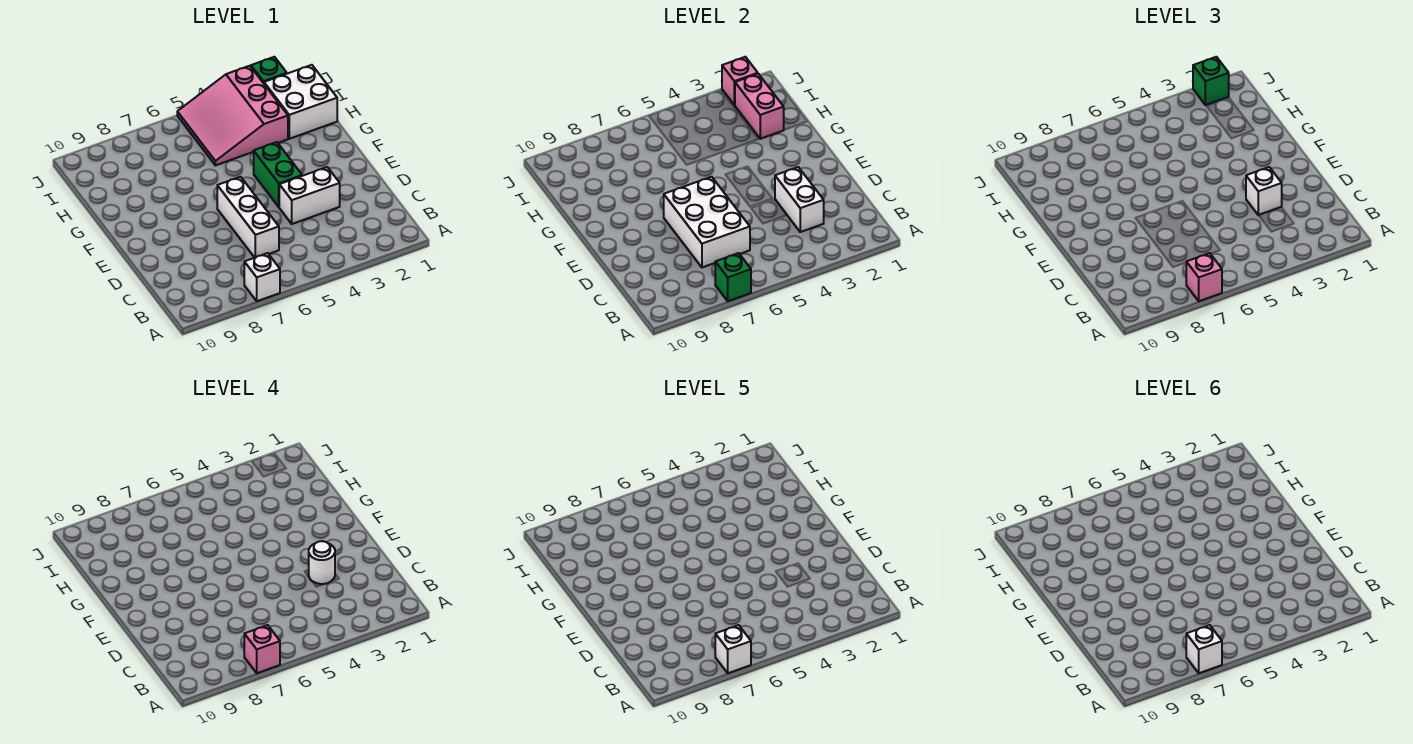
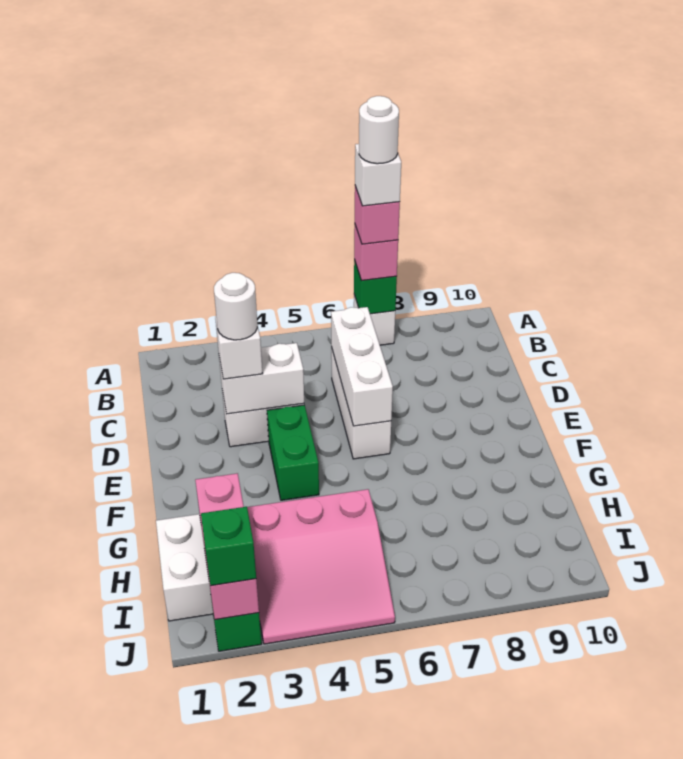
white 1x1 brick [1186,625,1222,673] -> white 1x1 round brick [359,96,399,164]
white 1x2 brick [775,167,824,232] -> white 1x2 brick turned to [219,343,304,414]
white 2x3 brick [664,177,750,268] -> white 1x3 brick [331,307,393,426]
pink 3x3 slope [177,66,288,165] -> pink 3x3 slope turned to [247,489,395,644]

